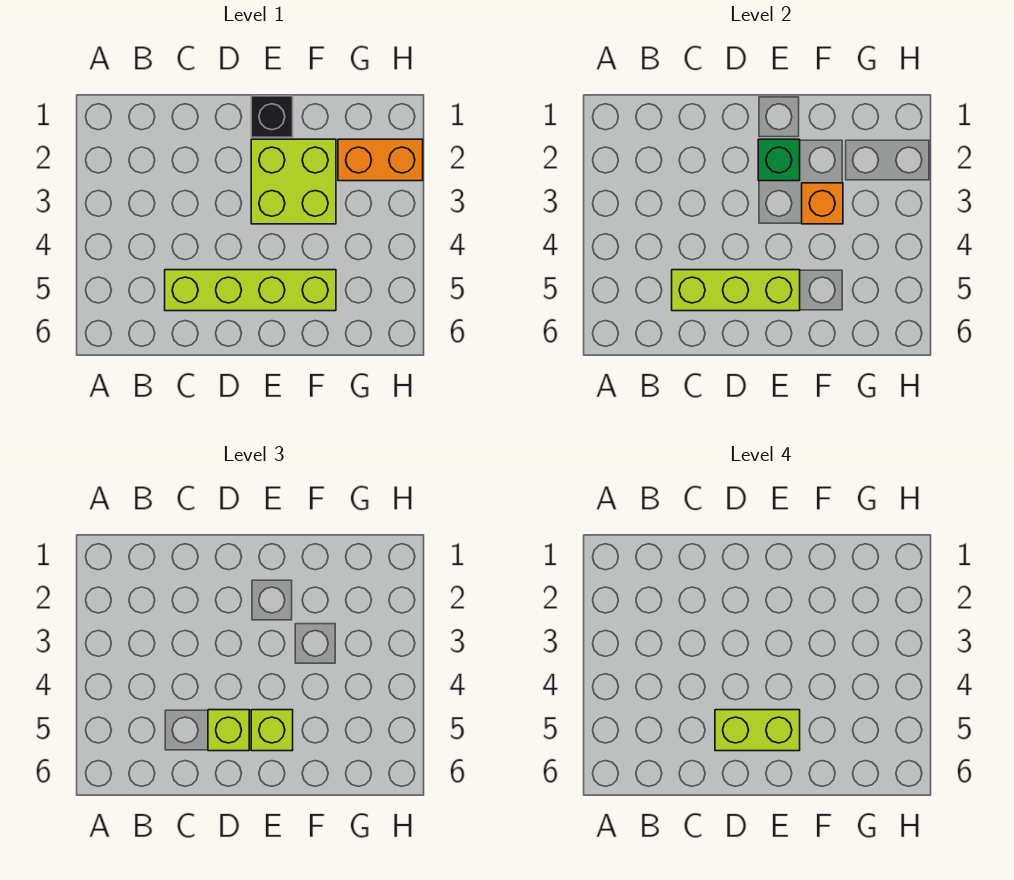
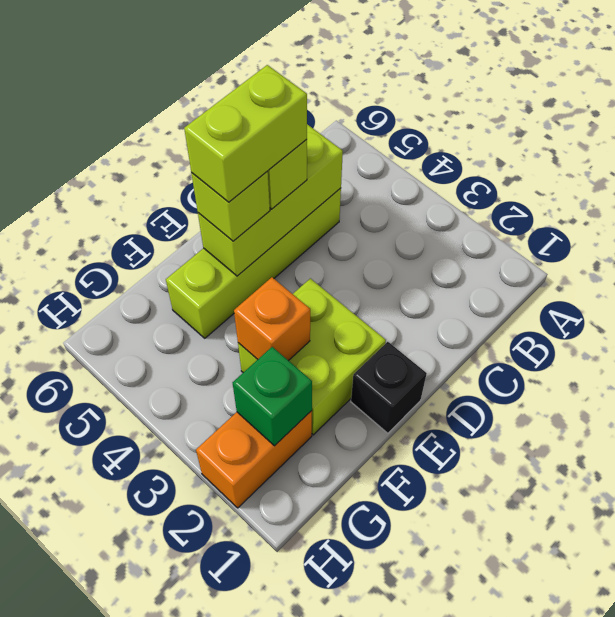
green 1x1 brick [758,139,800,181] -> green 1x1 brick moved to [232,347,312,446]

